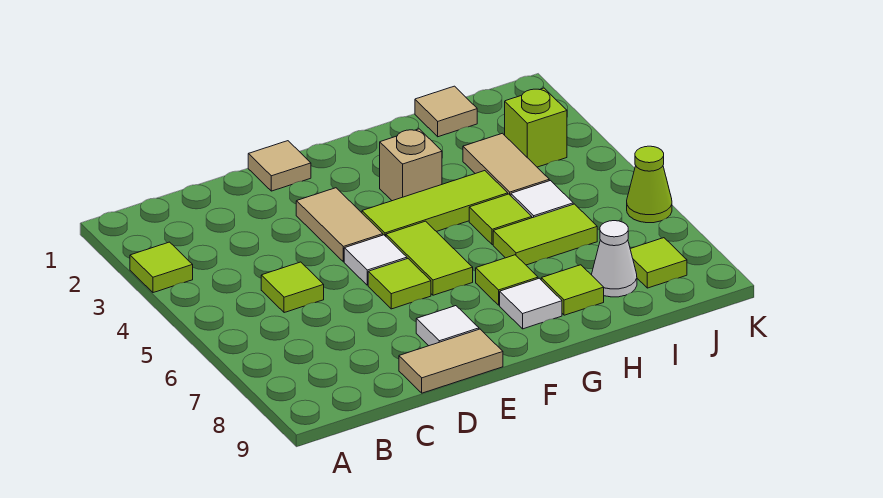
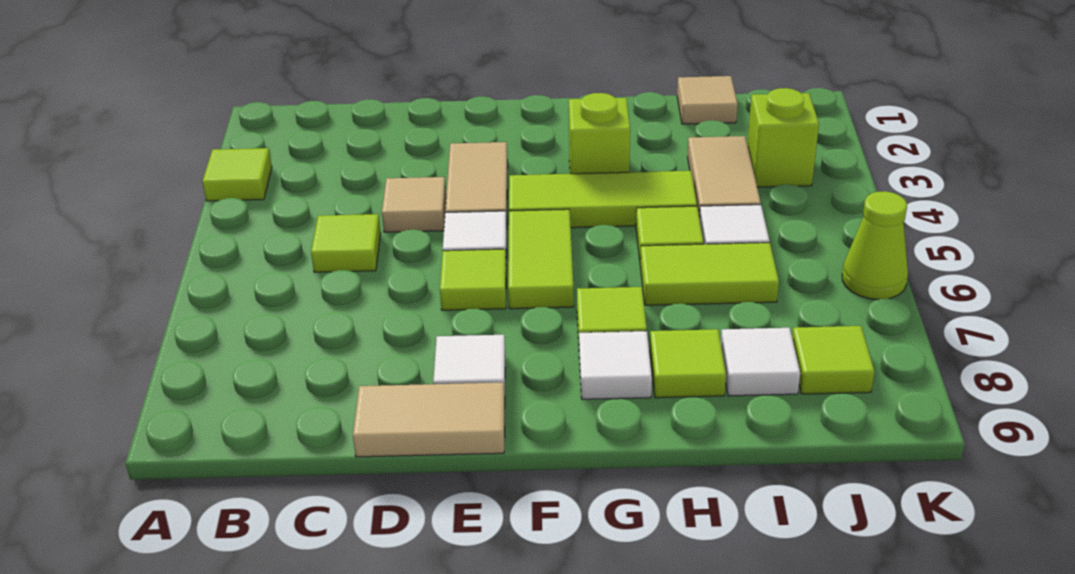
tan 1x1 tile [248,141,311,191] -> tan 1x1 tile moved to [382,177,446,232]
tan 1x1 brick [380,129,442,201] -> lime 1x1 brick [569,93,630,174]
white 1x1 cone [592,221,637,297] -> white 1x1 tile [721,328,800,396]

